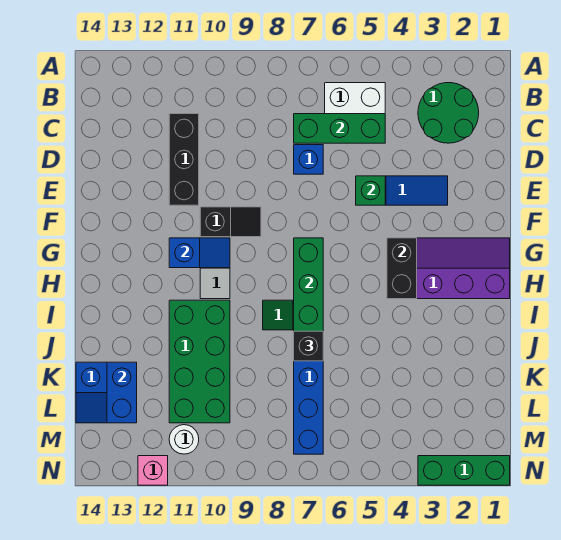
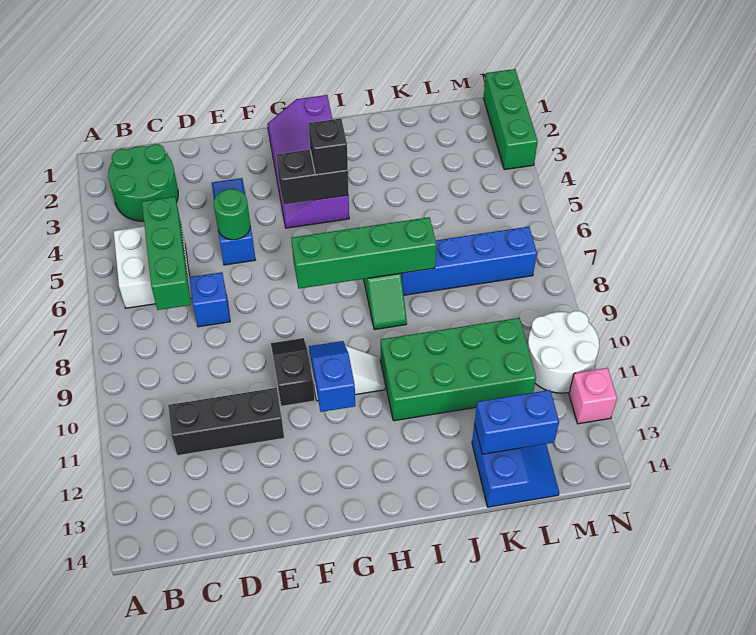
green 1x1 brick [356,176,385,205] -> green 1x1 round brick [214,189,250,240]
black 1x1 brick [294,331,323,361] -> black 1x1 brick moved to [309,118,348,175]
white 1x1 round brick [169,425,199,454] -> white 2x2 round brick [527,311,599,393]

